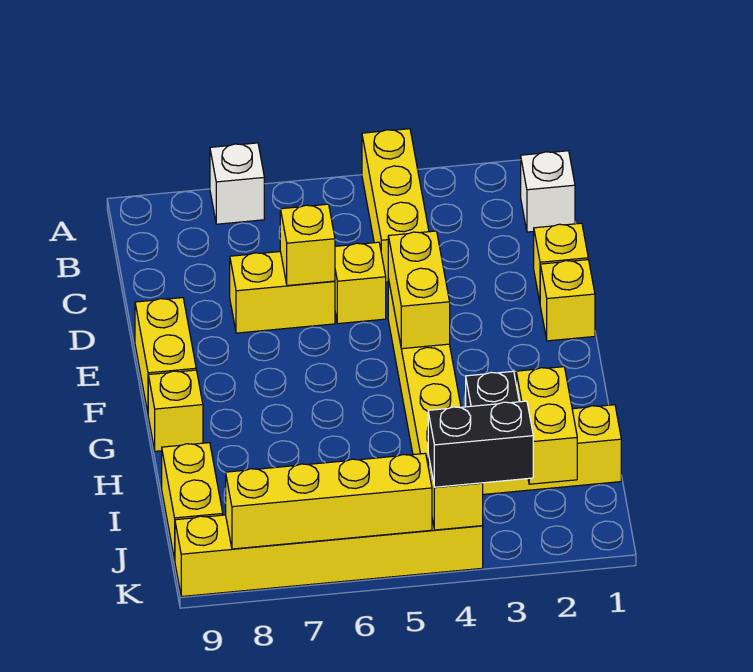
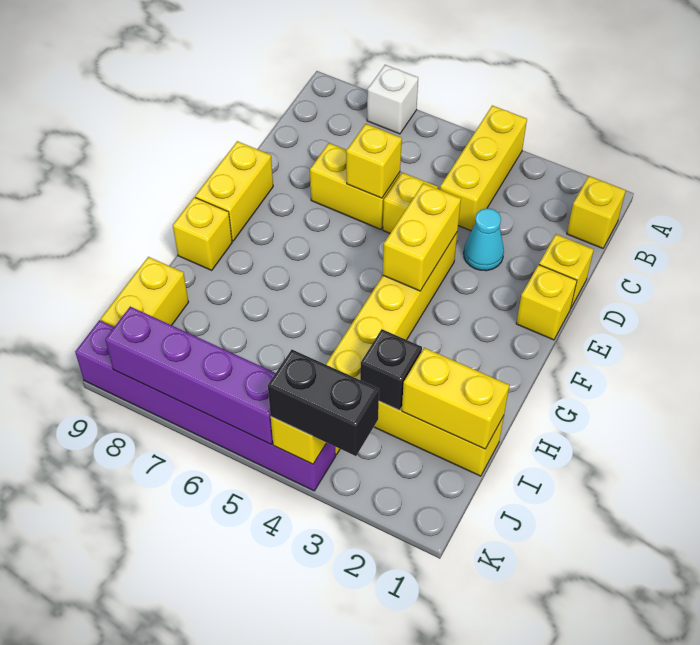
white 1x1 brick [521,151,575,232] -> yellow 1x1 brick [567,176,626,248]
none -> cyan 1x1 cone [464,208,504,271]
yellow 1x2 brick [516,367,577,484] -> yellow 1x2 brick turned to [402,348,509,449]
yellow 1x6 brick [175,515,483,597] -> purple 1x6 brick [75,320,336,491]
yellow 1x4 brick [226,454,432,549] -> purple 1x4 brick [105,307,276,444]

